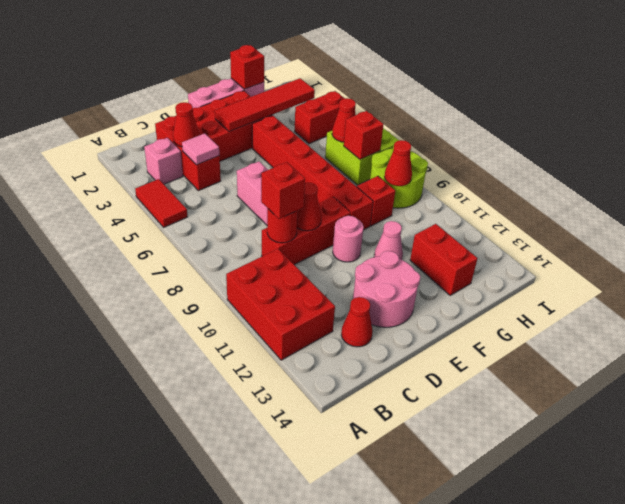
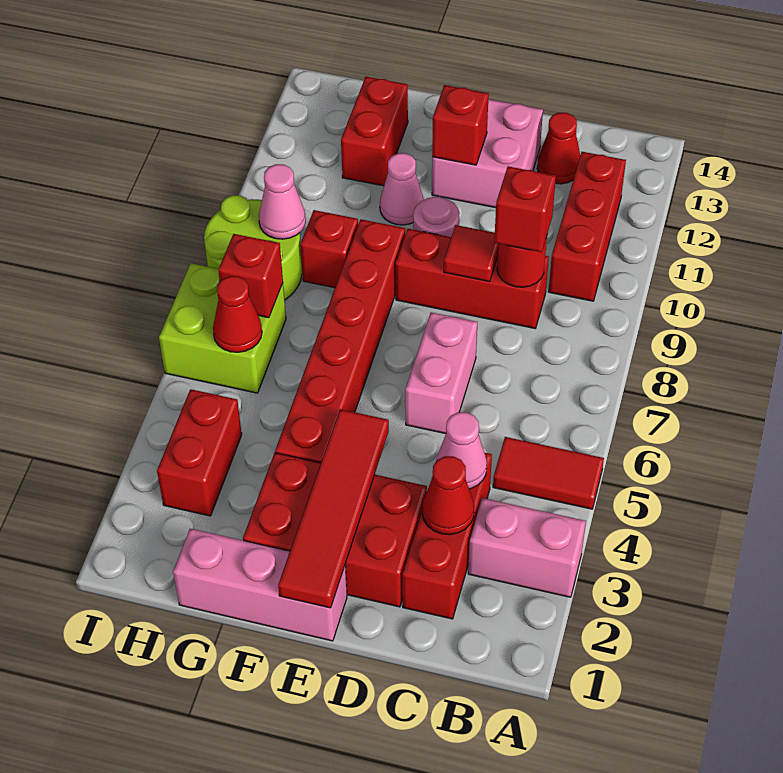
red 1x2 tile [135,179,187,227] -> red 1x2 tile turned to [493,437,604,509]
red 2x3 brick [226,249,335,360] -> red 1x3 brick [548,152,626,301]
pink 1x1 brick [144,138,183,184] -> pink 1x2 brick [468,498,586,597]
pink 1x1 tile [182,133,219,165] -> pink 1x1 cone [436,412,487,489]
red 1x1 cone [297,182,321,231] -> red 1x1 tile [444,225,498,281]
pink 2x2 round brick [353,251,420,327] -> pink 2x2 brick [432,99,543,208]
red 1x4 tile [215,78,315,132] -> red 1x4 tile turned to [278,409,389,608]
red 1x1 brick [230,45,264,89] -> red 1x1 brick moved to [432,85,489,165]
red 1x2 brick [295,91,345,144] -> red 1x2 brick turned to [157,389,242,516]
red 1x1 cone [385,140,412,186] -> pink 1x1 cone [259,164,306,239]

